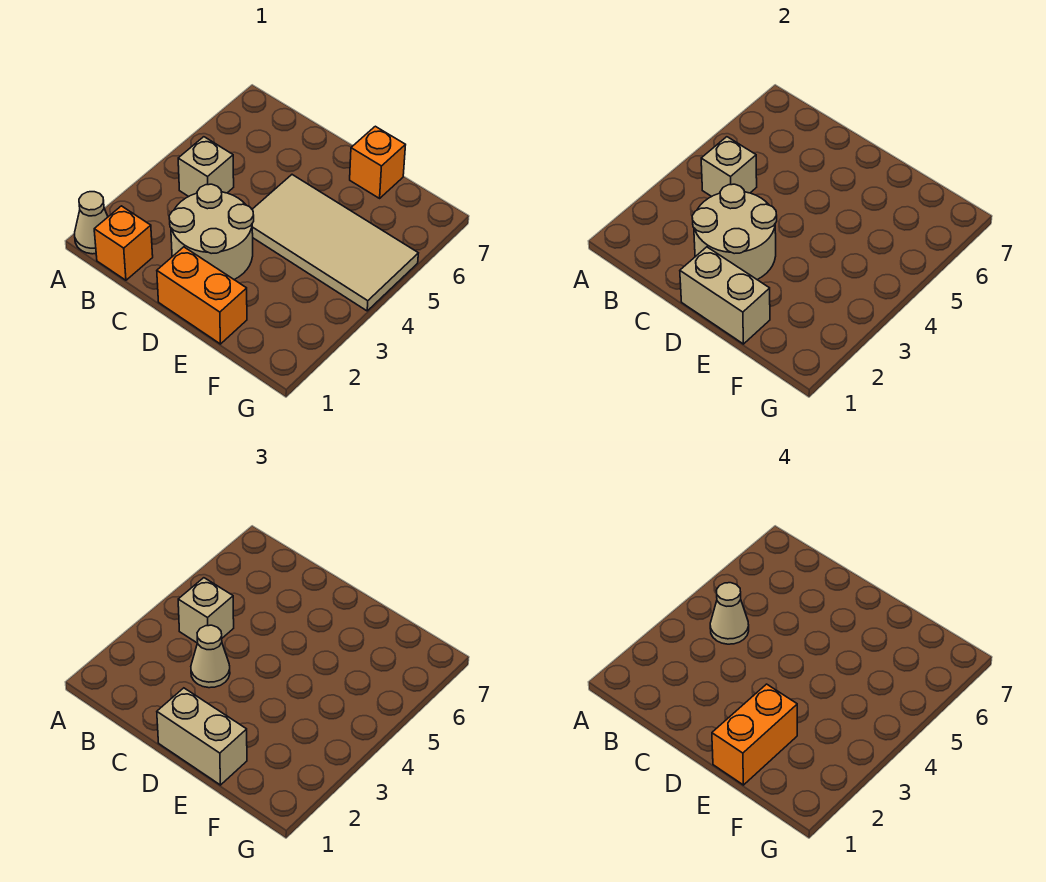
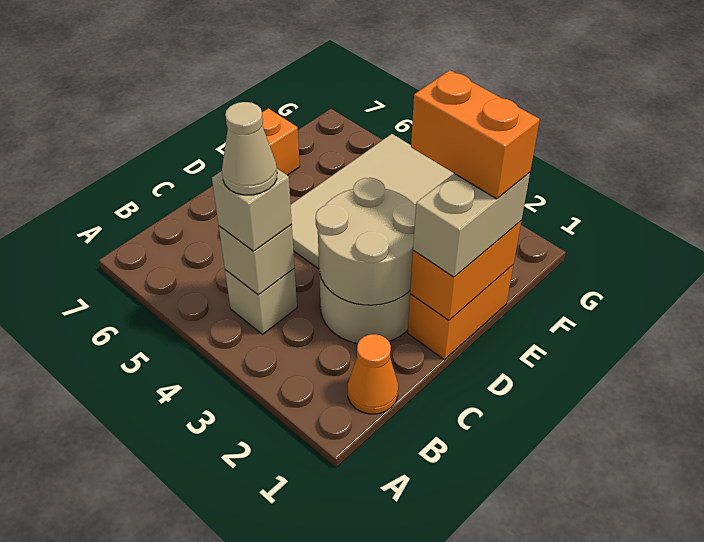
tan 1x1 cone [75,192,108,254] -> none
orange 1x1 brick [94,206,153,280] -> orange 1x1 cone [348,334,398,414]
tan 1x1 cone [191,625,230,688] -> none
tan 1x2 brick [680,247,770,344] -> orange 1x2 brick [410,221,521,320]

